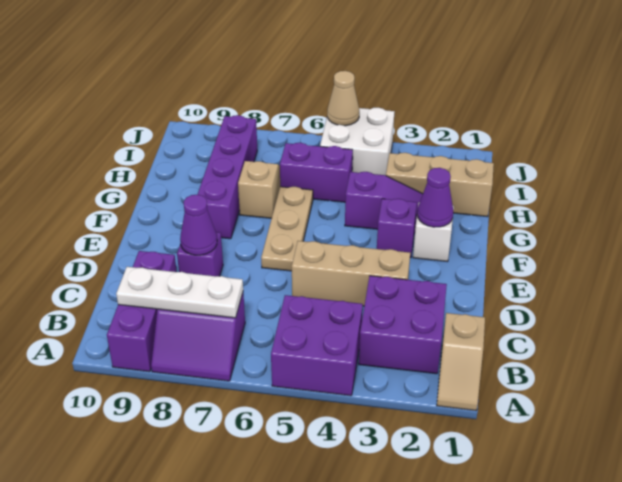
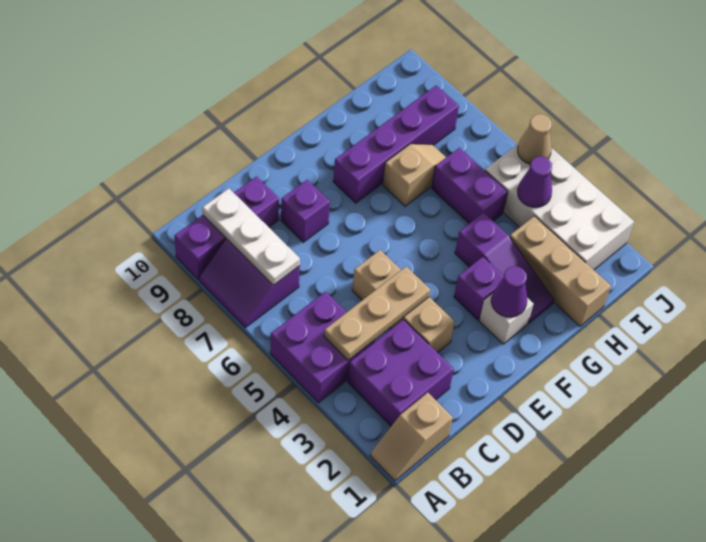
purple 1x1 cone [180,195,217,255] -> purple 1x1 cone moved to [518,157,552,207]
tan 1x3 plate [261,187,313,271] -> tan 1x3 plate moved to [324,267,430,360]
white 2x2 brick [320,108,394,176] -> white 2x4 brick [485,144,634,270]

